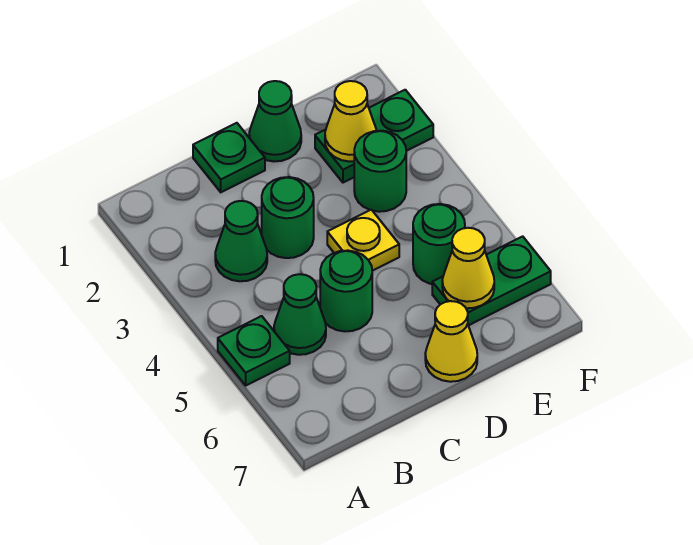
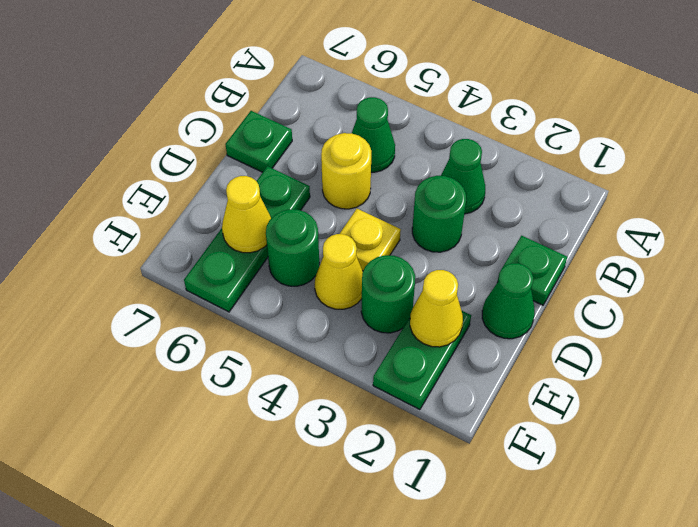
green 1x1 plate [218,316,290,385] -> green 1x1 plate moved to [225,111,292,172]
green 1x1 round brick [320,250,372,331] -> yellow 1x1 round brick [321,133,371,209]
yellow 1x1 cone [425,301,477,382] -> yellow 1x1 cone moved to [315,234,363,309]
green 1x2 plate [432,236,551,326] -> green 1x3 plate [184,166,310,312]

